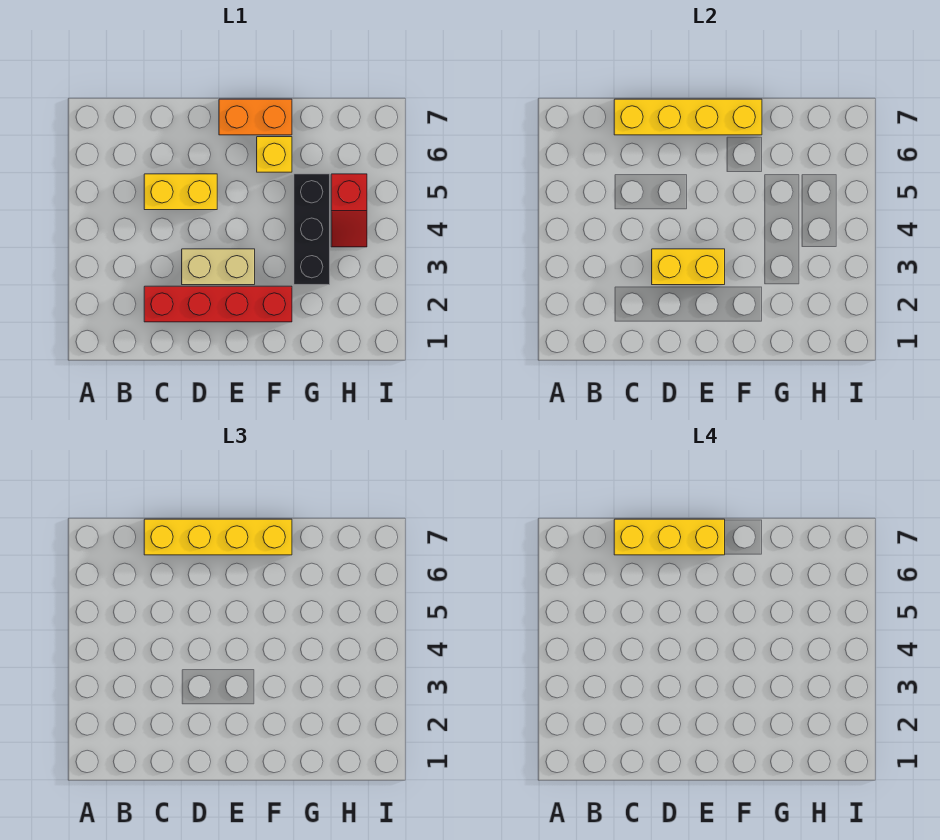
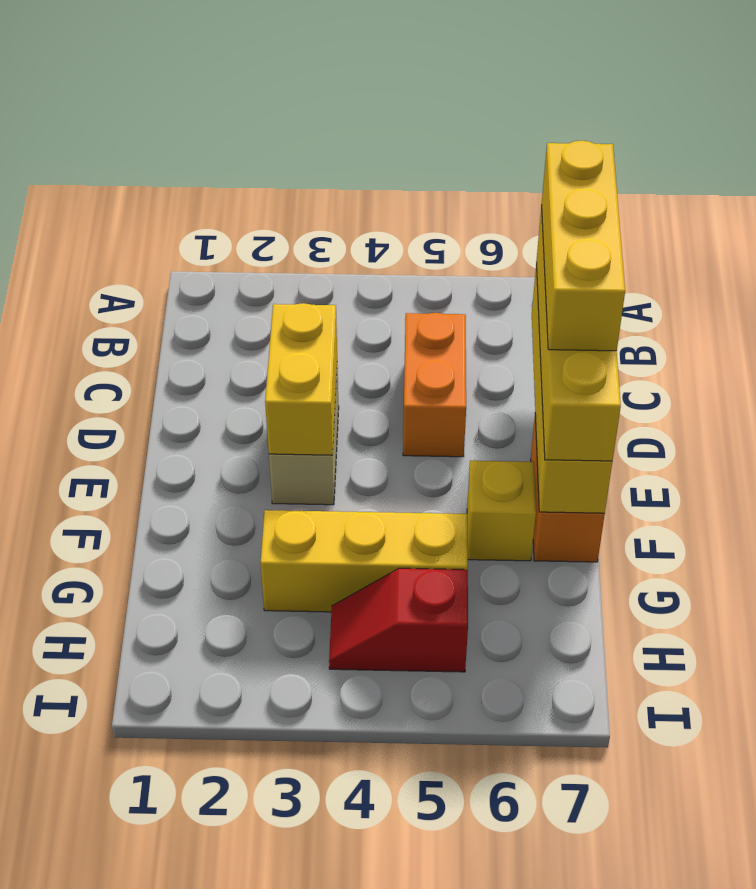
red 1x4 brick [144,286,292,322] -> none
yellow 1x2 brick [144,174,217,210] -> orange 1x2 brick [403,313,466,457]
black 1x3 brick [294,174,330,285] -> yellow 1x3 brick [260,510,468,612]

